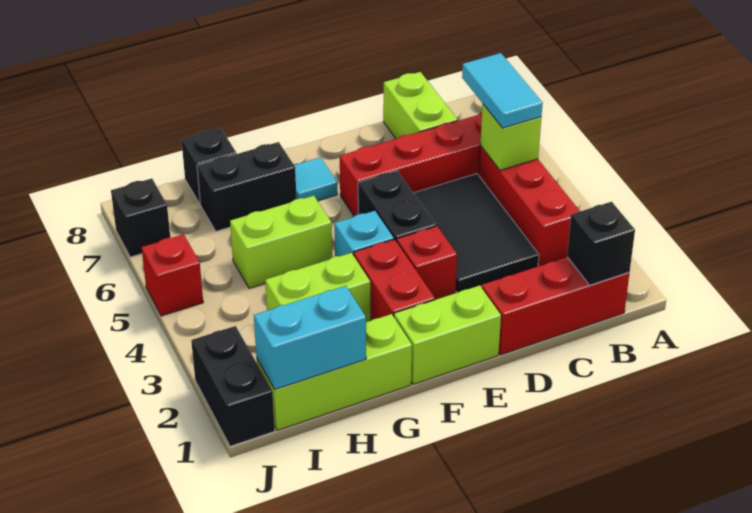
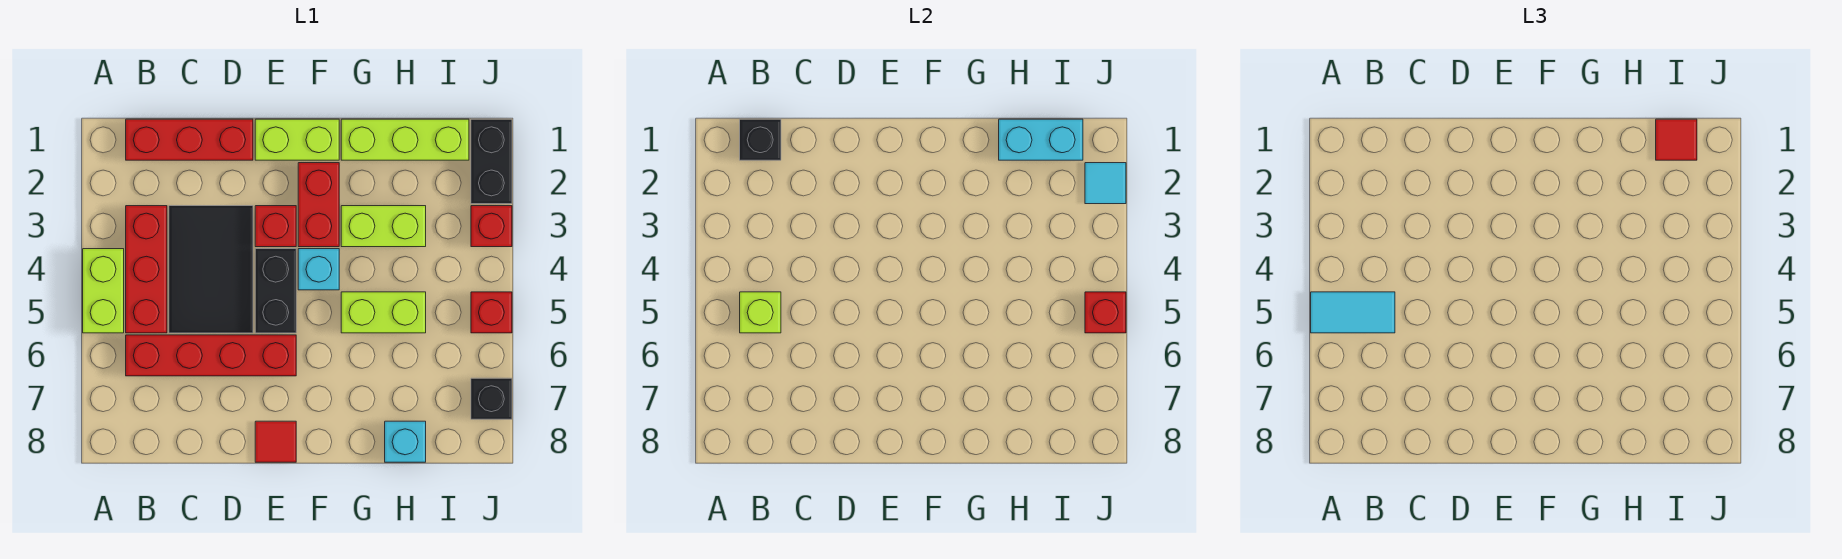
cyan 1x2 tile [462,53,543,128] -> cyan 1x2 tile turned to [1311,292,1395,333]
lime 1x2 brick [383,72,458,139] -> lime 1x2 brick moved to [83,249,124,333]
none -> red 1x1 tile [255,421,296,462]
cyan 1x1 tile [294,157,337,201] -> cyan 1x1 tile moved to [1085,163,1126,204]
black 1x2 brick [197,142,296,231] -> none
black 1x1 brick [181,128,236,204] -> cyan 1x1 brick [385,421,426,462]
none -> red 1x1 tile [1656,119,1697,160]
none -> red 1x1 brick [471,206,512,247]
none -> red 1x1 brick [1085,292,1126,333]

